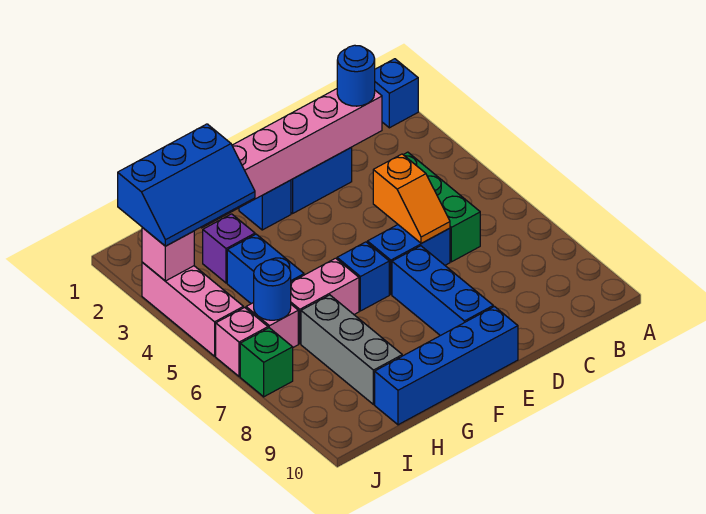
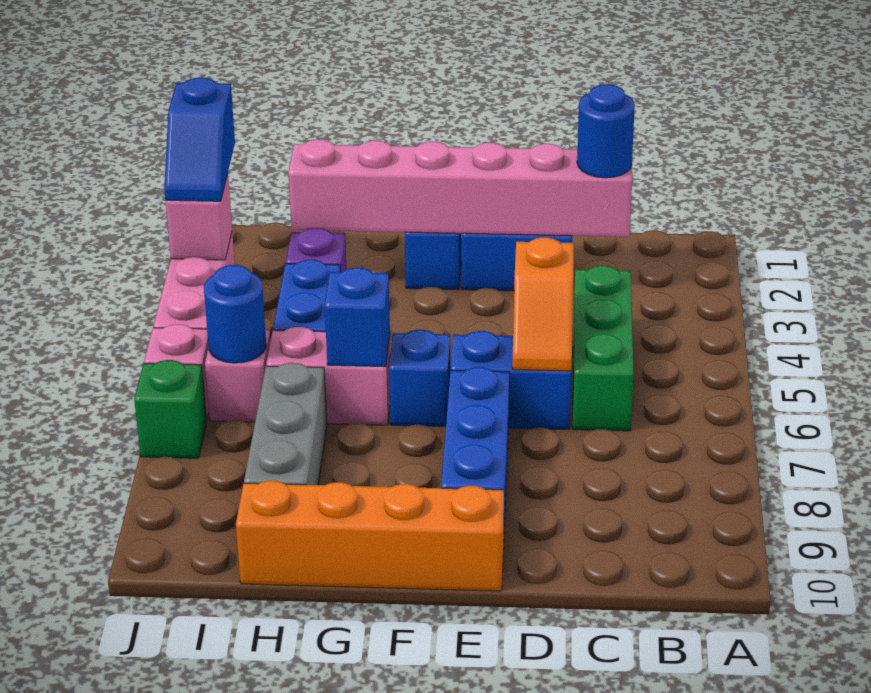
blue 1x1 brick [375,59,418,128] -> blue 1x1 brick moved to [325,268,390,367]
blue 1x4 brick [375,307,518,425] -> orange 1x4 brick [236,481,504,591]
blue 2x3 slope [118,124,255,246] -> blue 1x2 slope [164,77,235,201]

